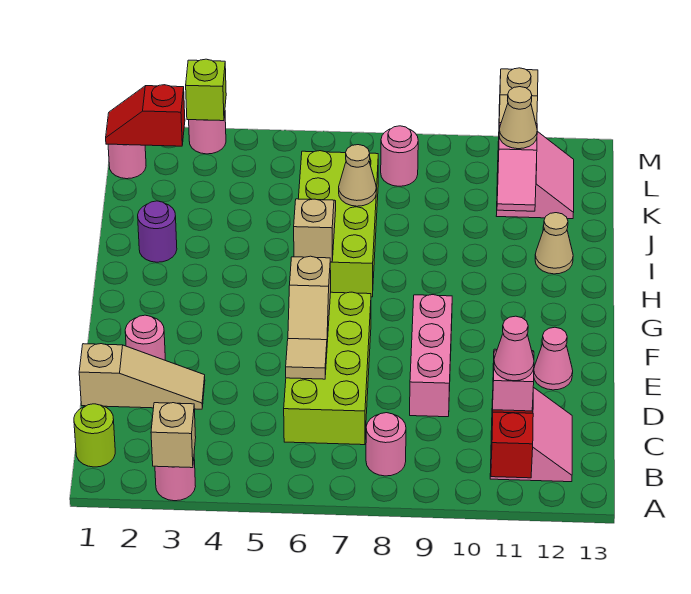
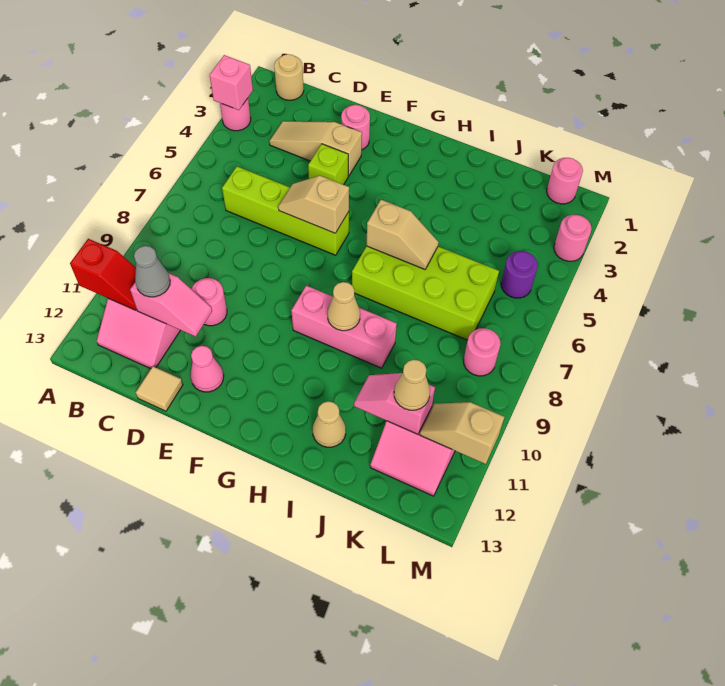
tan 1x1 brick [151,403,196,468] -> pink 1x1 brick [210,55,253,110]
lime 1x1 round brick [74,404,115,467] -> tan 1x1 round brick [274,54,304,100]
pink 1x1 round brick [366,413,406,476] -> pink 1x1 round brick moved to [192,278,227,326]
lime 2x4 brick [284,292,371,445] -> lime 1x4 brick [222,166,349,255]
pink 1x1 cone [494,316,534,381] -> grey 1x1 cone [134,246,170,297]
tan 1x3 slope [79,344,205,409] -> tan 1x3 slope turned to [269,121,362,176]
tan 1x1 tile [286,339,327,379] -> tan 1x1 tile moved to [136,366,183,411]
pink 1x3 brick [410,295,452,417] -> pink 1x3 brick moved to [291,286,397,368]
purple 1x1 round brick [138,201,177,262] -> purple 1x1 round brick moved to [501,251,538,298]
tan 1x1 cone [339,145,376,206] -> tan 1x1 cone moved to [328,282,360,331]
red 1x2 slope [106,85,185,146] -> none
lime 1x1 brick [186,59,226,121] -> lime 1x1 brick moved to [308,144,348,185]

